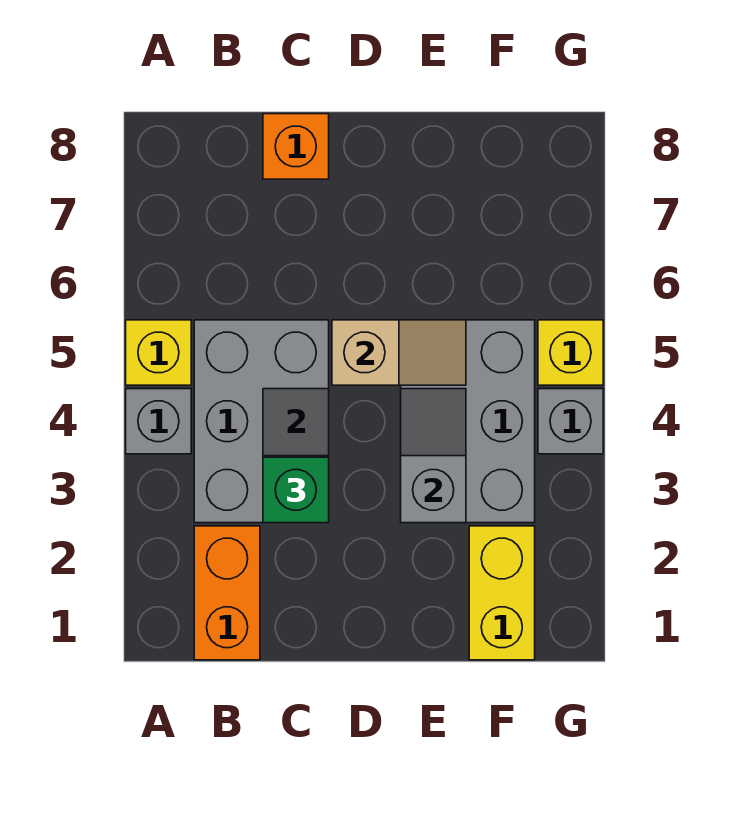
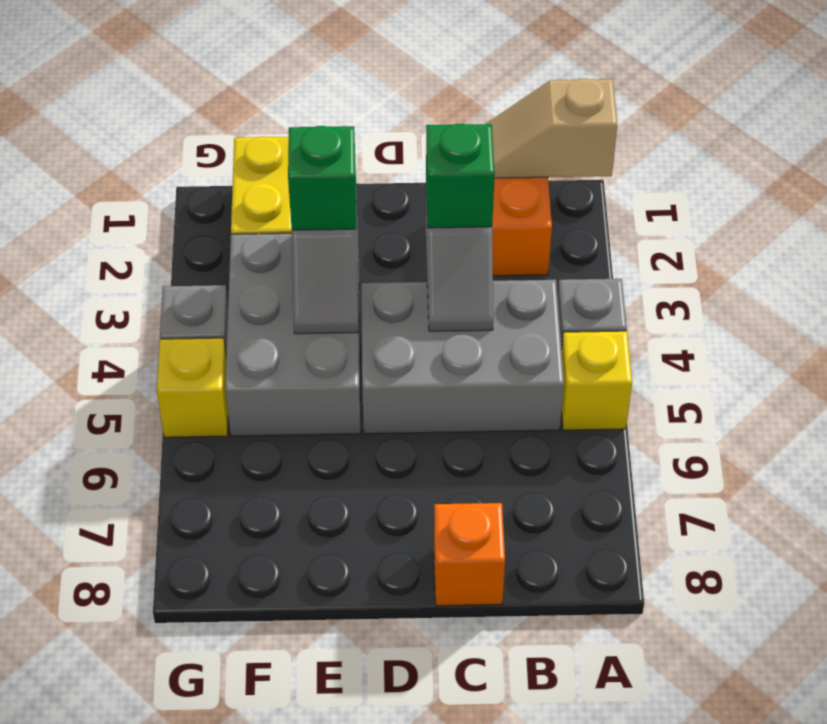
grey 2x3 brick [194,320,329,523] -> grey 2x3 brick turned to [361,280,564,434]
tan 1x2 slope [332,320,466,385] -> tan 1x2 slope moved to [486,79,617,178]
none -> green 1x1 brick [288,126,356,230]

